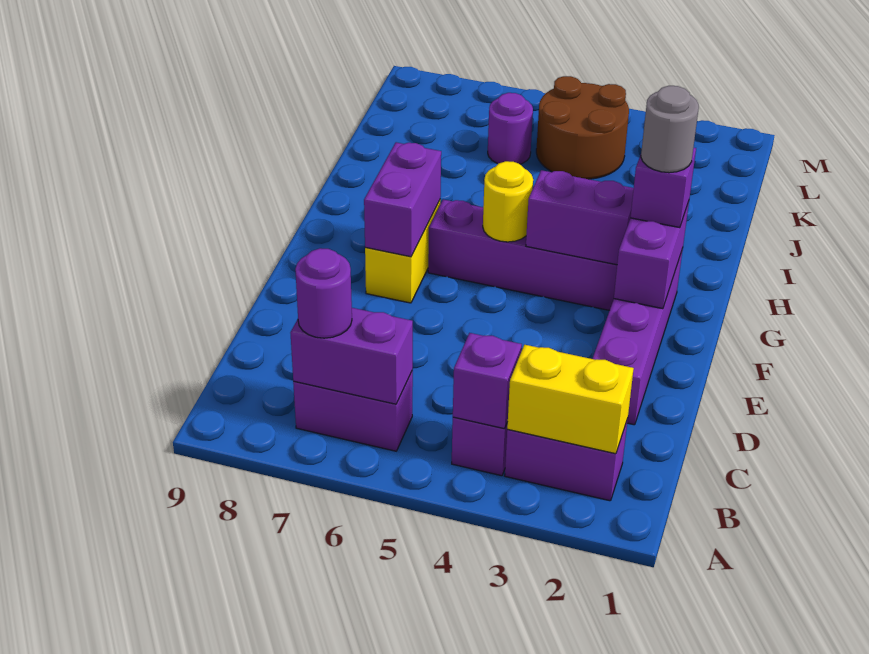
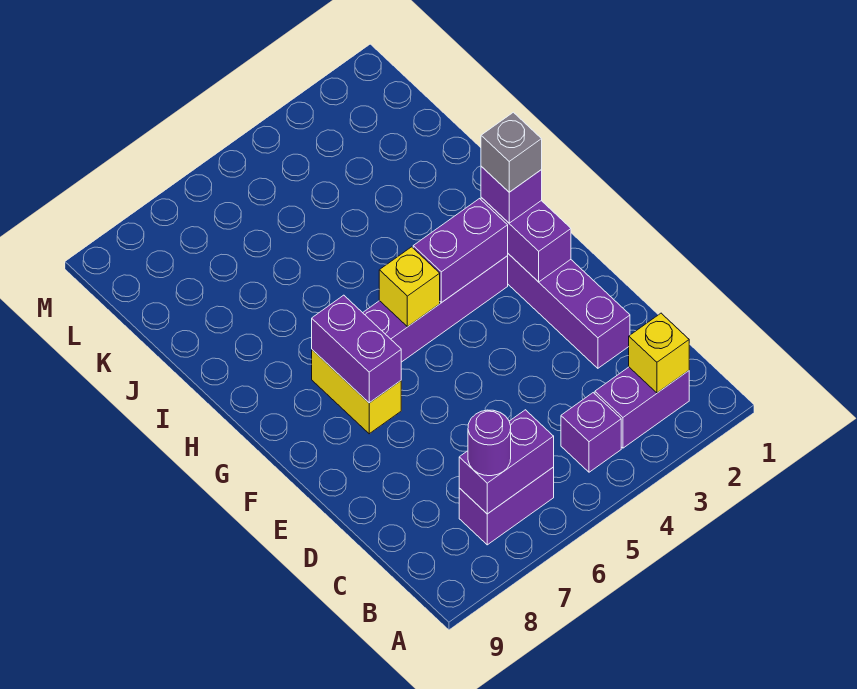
yellow 1x2 brick [507,345,634,454] -> yellow 1x1 brick [629,313,689,393]
purple 1x1 brick [453,333,522,429] -> none
grey 1x1 round brick [641,86,699,173] -> grey 1x1 brick [481,112,542,192]
yellow 1x1 round brick [483,161,533,242] -> yellow 1x1 brick [379,247,440,327]
brown 2x2 round brick [536,76,629,179] -> none
purple 1x1 round brick [488,93,533,164] -> none

